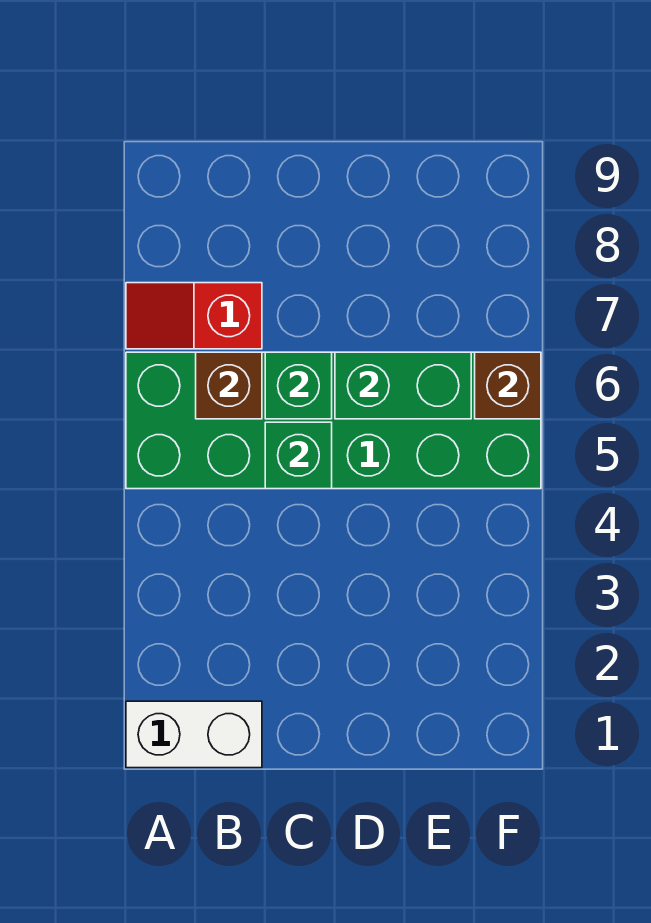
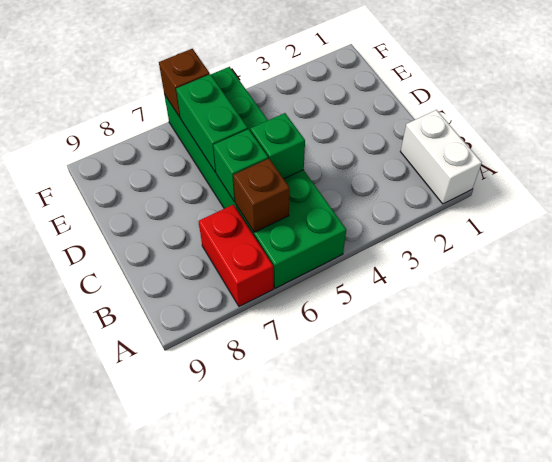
red 1x2 slope [126,283,262,349] -> red 1x2 brick [199,205,273,306]

